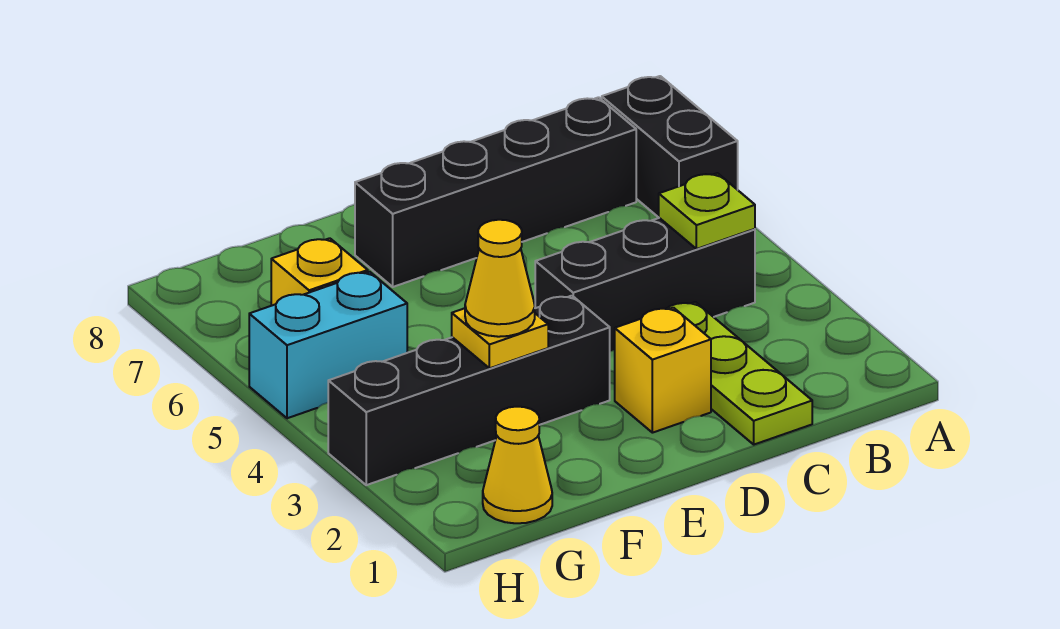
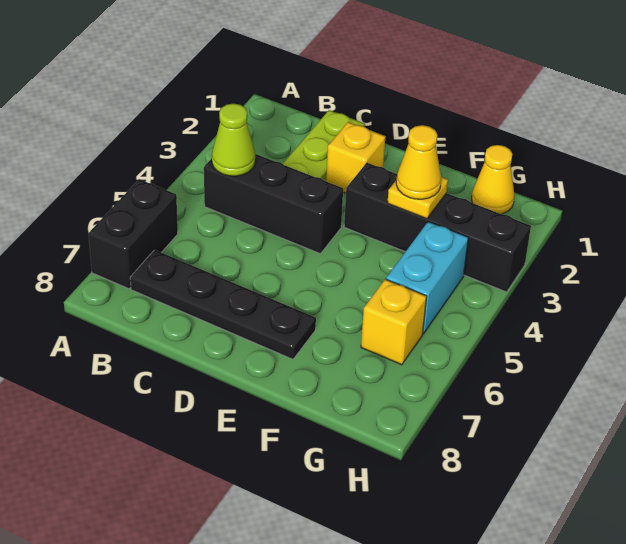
lime 1x1 plate [659,173,755,249] -> lime 1x1 cone [212,104,255,176]
black 1x4 brick [355,97,636,287] -> black 1x4 plate [130,250,316,359]
cyan 1x2 brick [249,272,407,418] -> cyan 1x2 brick turned to [386,222,468,334]

